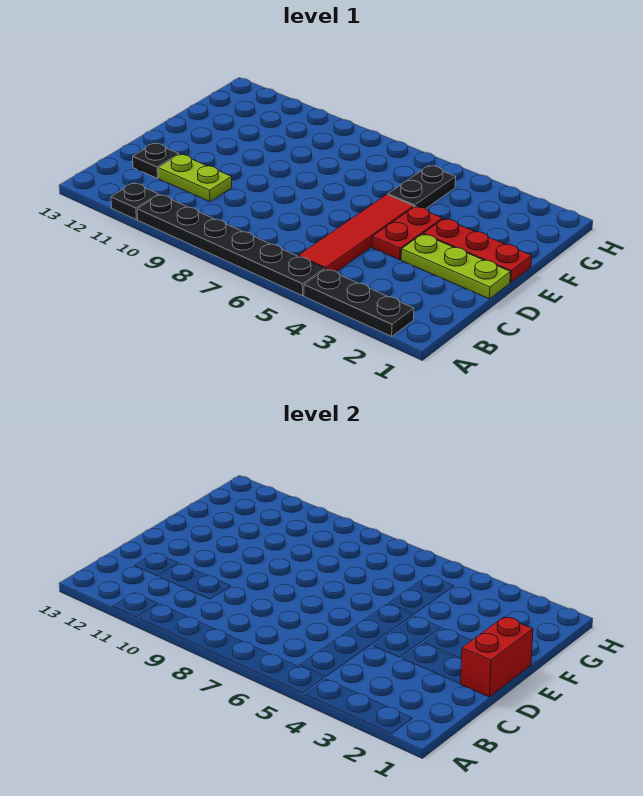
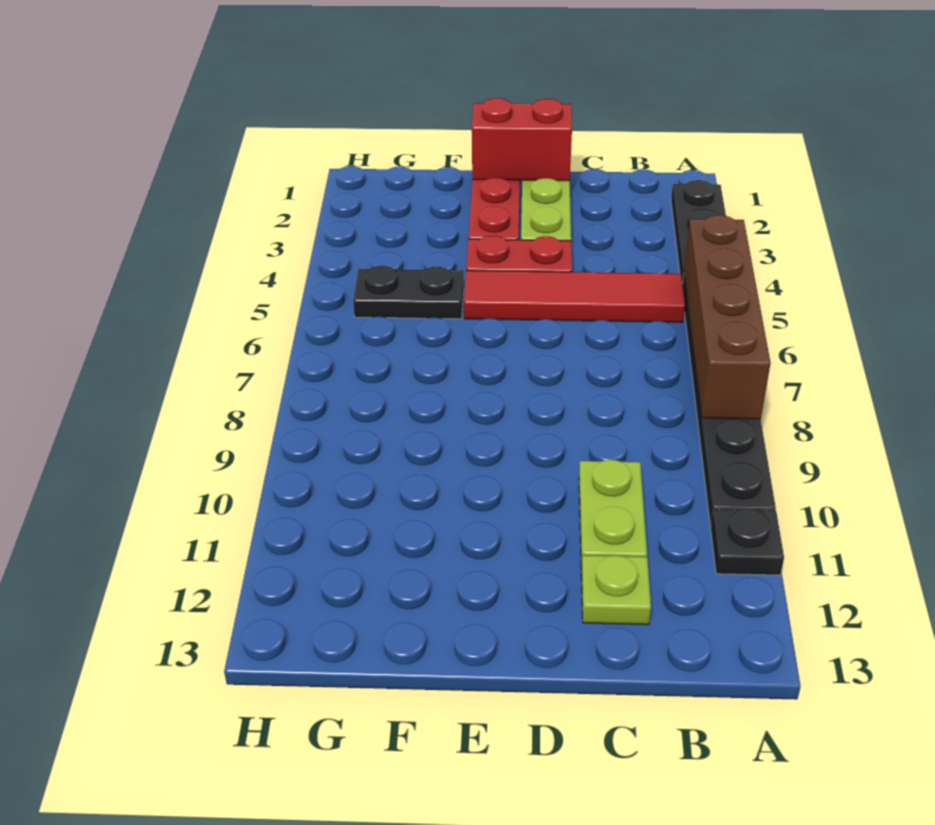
none -> brown 1x4 brick [684,215,771,419]
black 1x1 plate [133,143,179,178] -> lime 1x1 plate [581,556,651,625]

